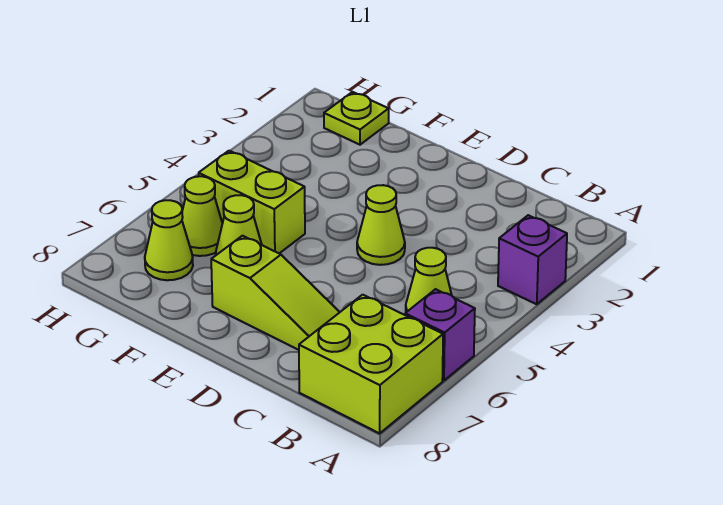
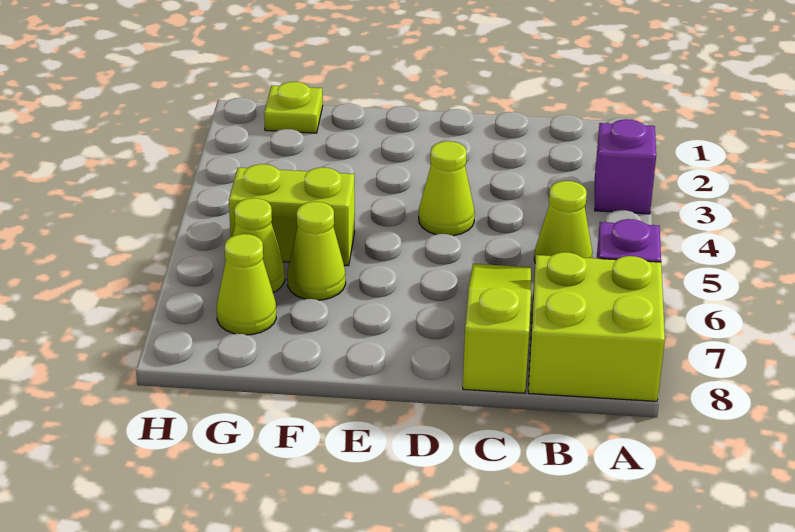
lime 1x3 slope [211,236,340,350] -> lime 1x3 slope turned to [463,264,531,393]

